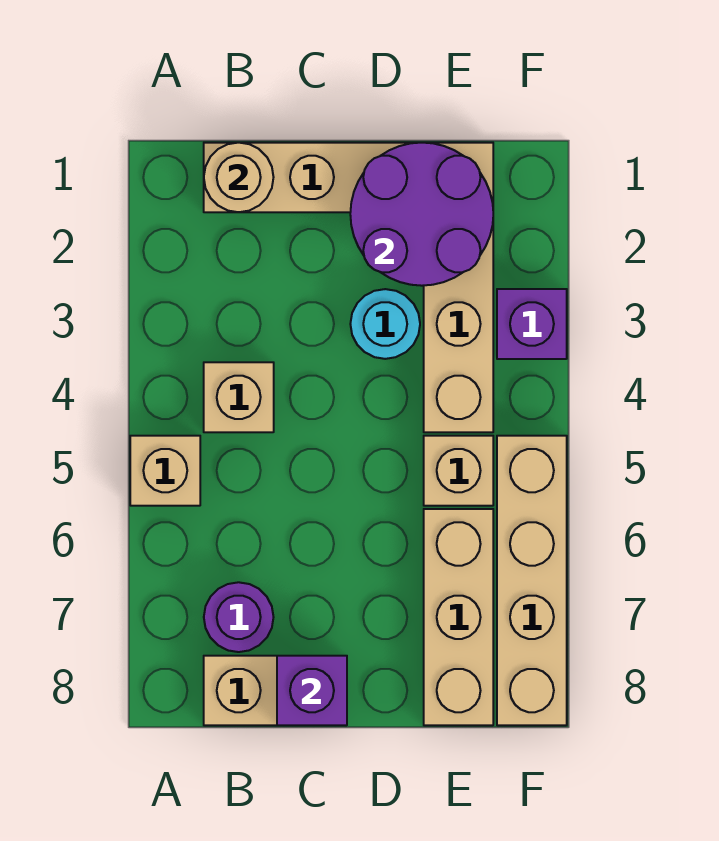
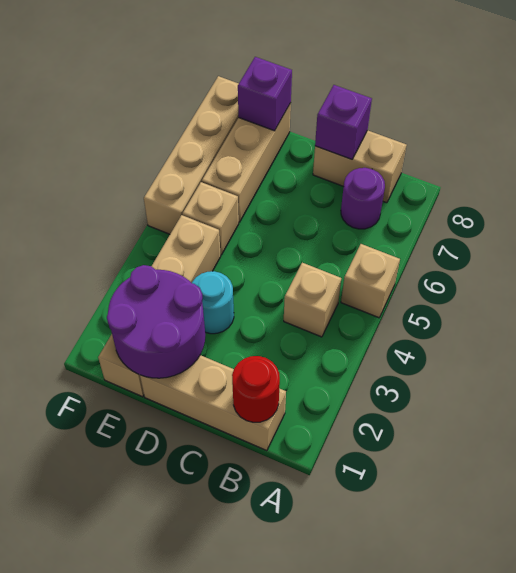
tan 1x1 round brick [204,143,274,212] -> red 1x1 round brick [232,356,280,422]
purple 1x1 brick [497,289,567,359] -> purple 1x1 brick moved to [238,57,292,131]

